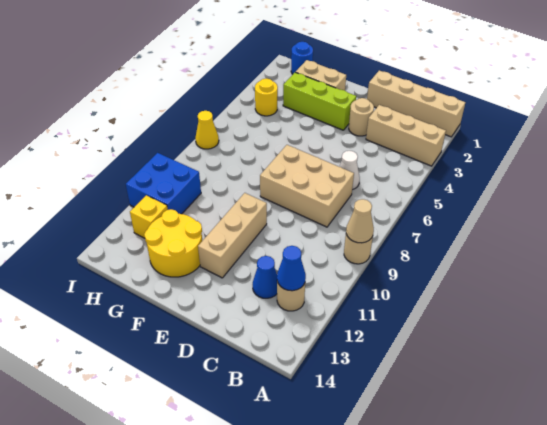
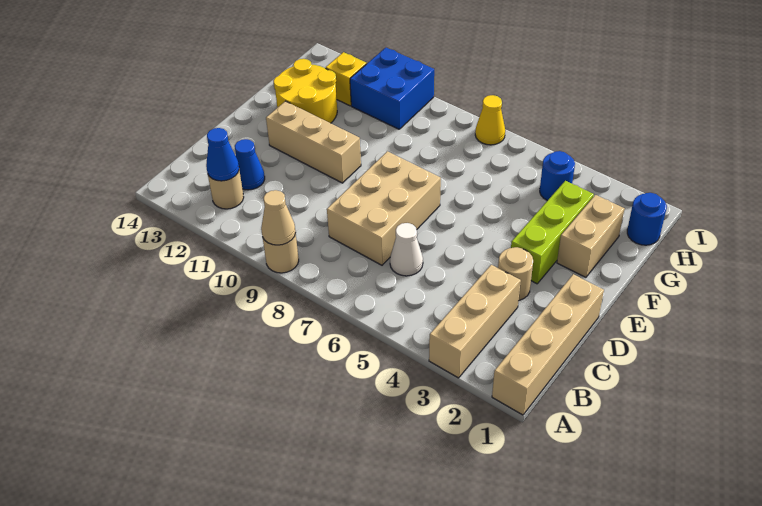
yellow 1x1 round brick [255,78,278,116] -> blue 1x1 round brick [540,151,575,201]

